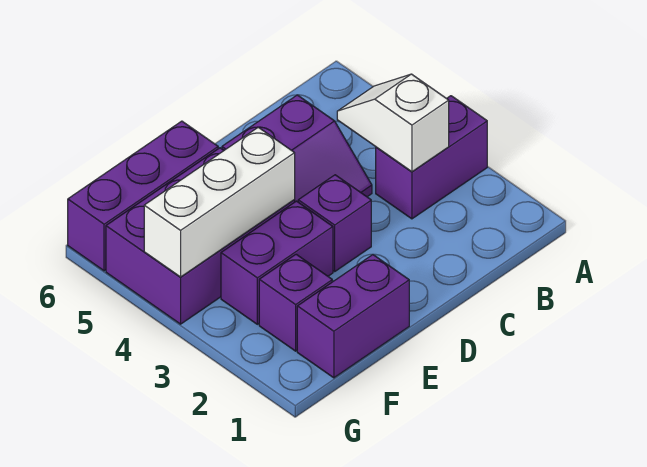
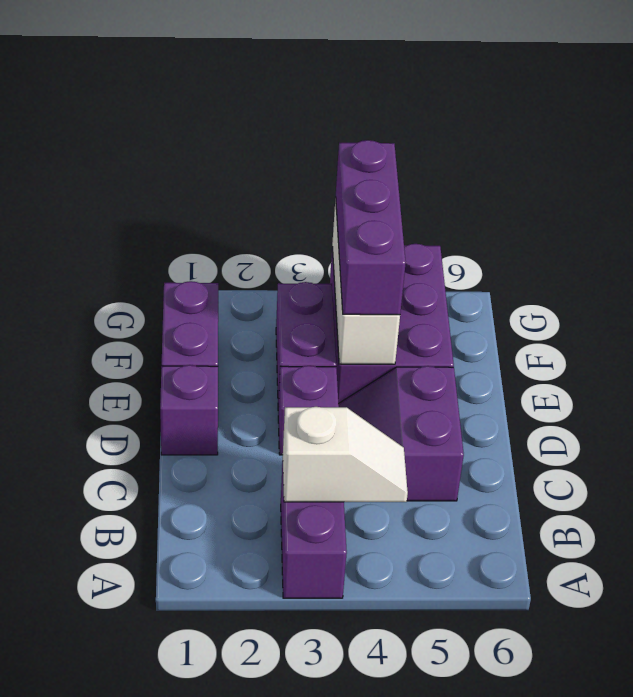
purple 1x3 brick [68,121,218,271] -> purple 1x3 brick moved to [336,140,406,315]
purple 1x1 brick [259,254,332,351] -> purple 1x1 brick moved to [160,365,218,455]

